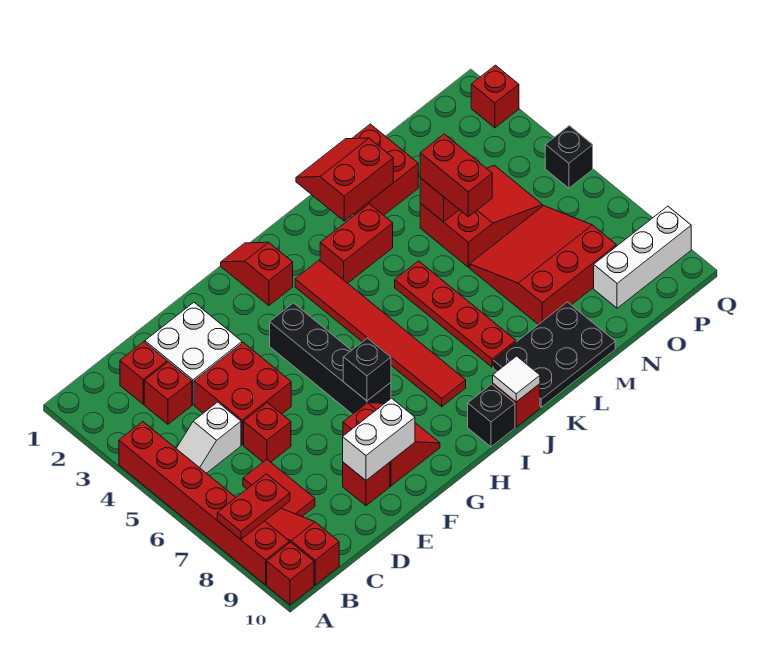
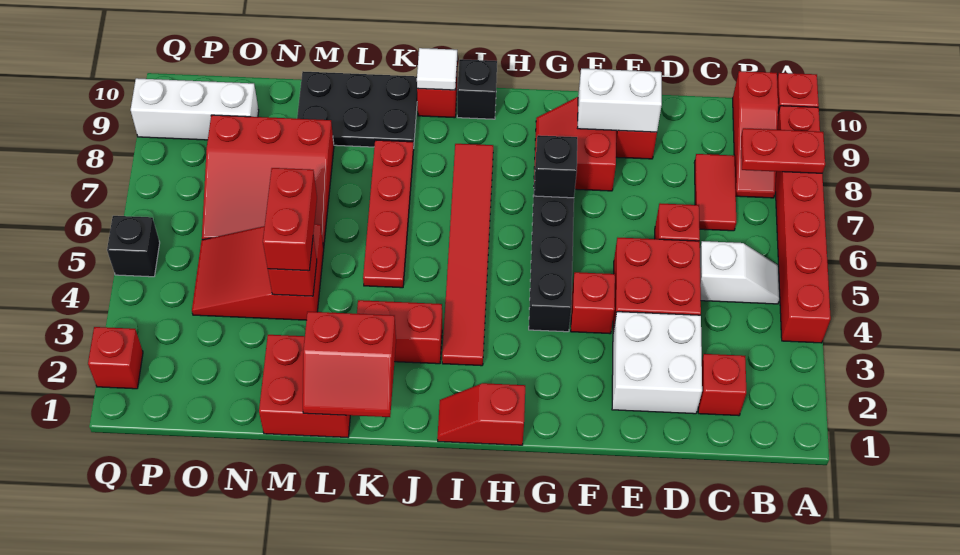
red 1x1 brick [144,362,192,424] -> red 1x1 brick moved to [571,272,615,334]
red 1x2 slope [221,242,293,305] -> red 1x2 slope turned to [437,383,525,445]

